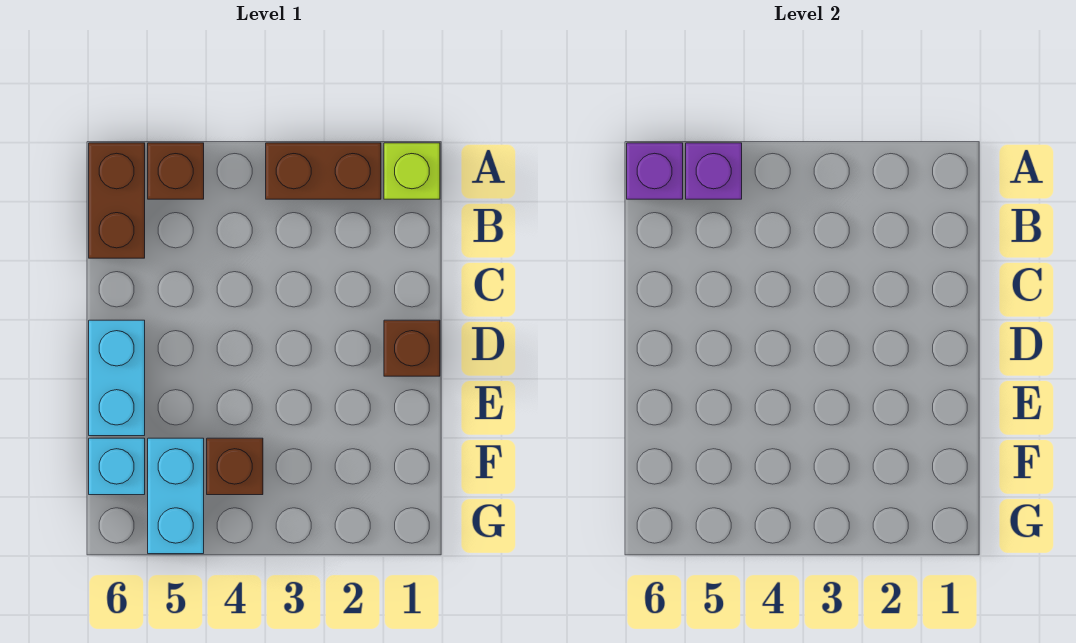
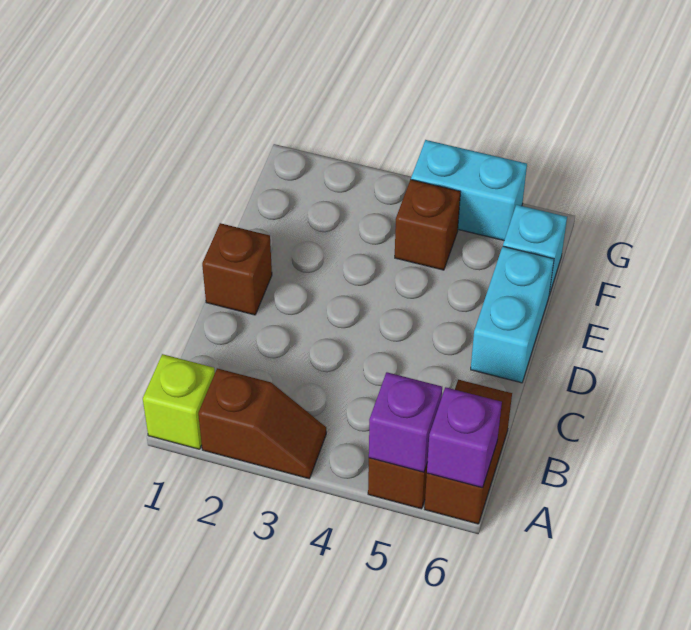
brown 1x2 brick [266,143,381,199] -> brown 1x2 slope [198,368,326,479]
cyan 1x2 brick [148,438,204,554] -> cyan 1x2 brick turned to [411,140,527,240]

